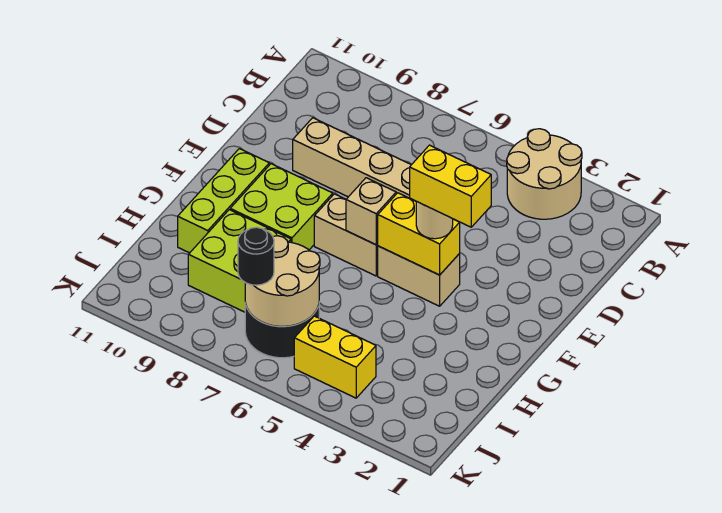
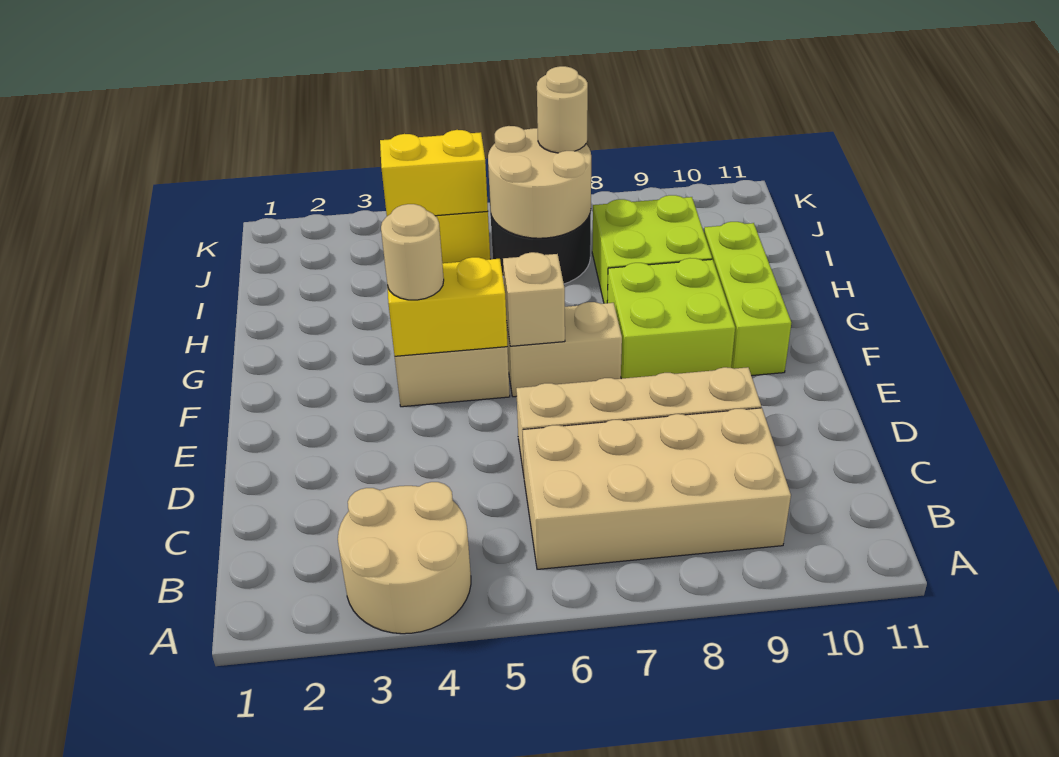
none -> tan 2x4 brick [522,408,791,569]
yellow 1x2 brick [410,145,491,227] -> yellow 1x2 brick moved to [380,130,488,216]
black 1x1 round brick [238,227,274,285] -> tan 1x1 round brick [537,66,588,153]

